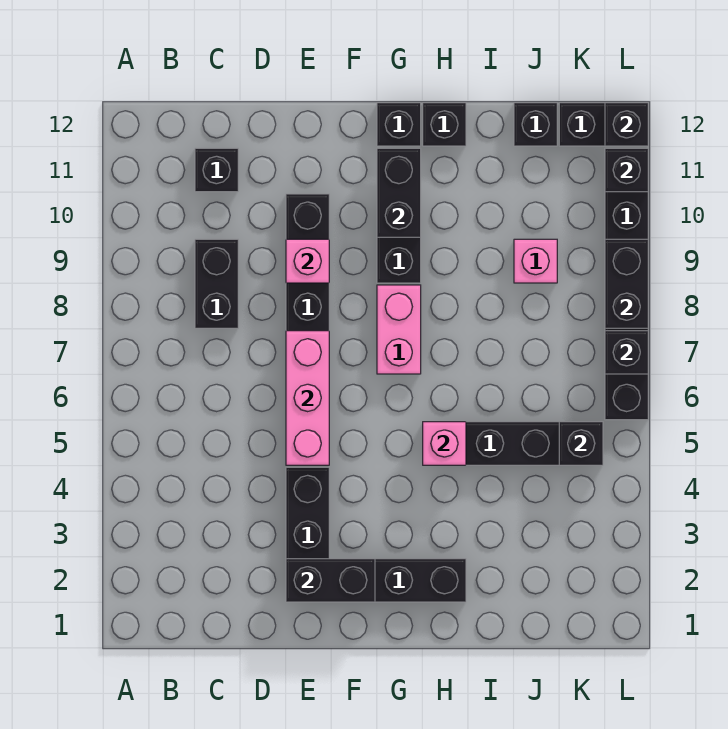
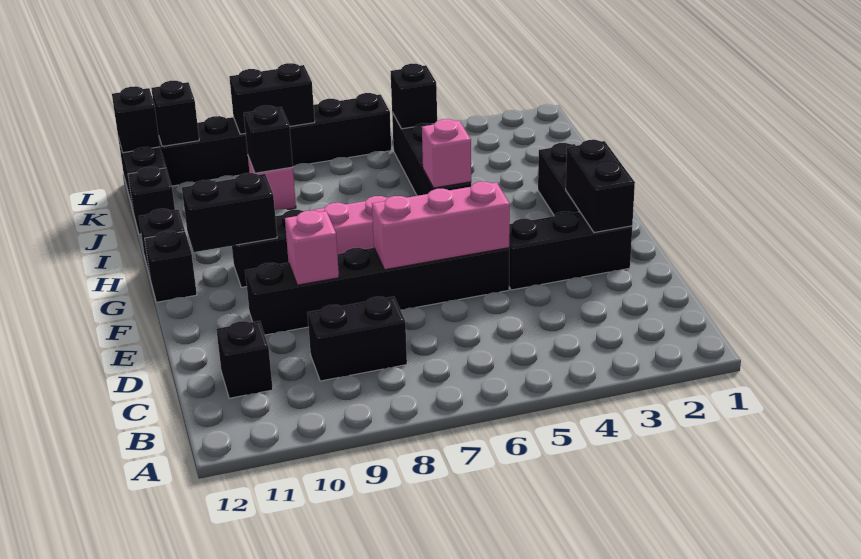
black 1x1 brick [605,331,648,374] -> black 1x1 brick moved to [244,106,293,173]

